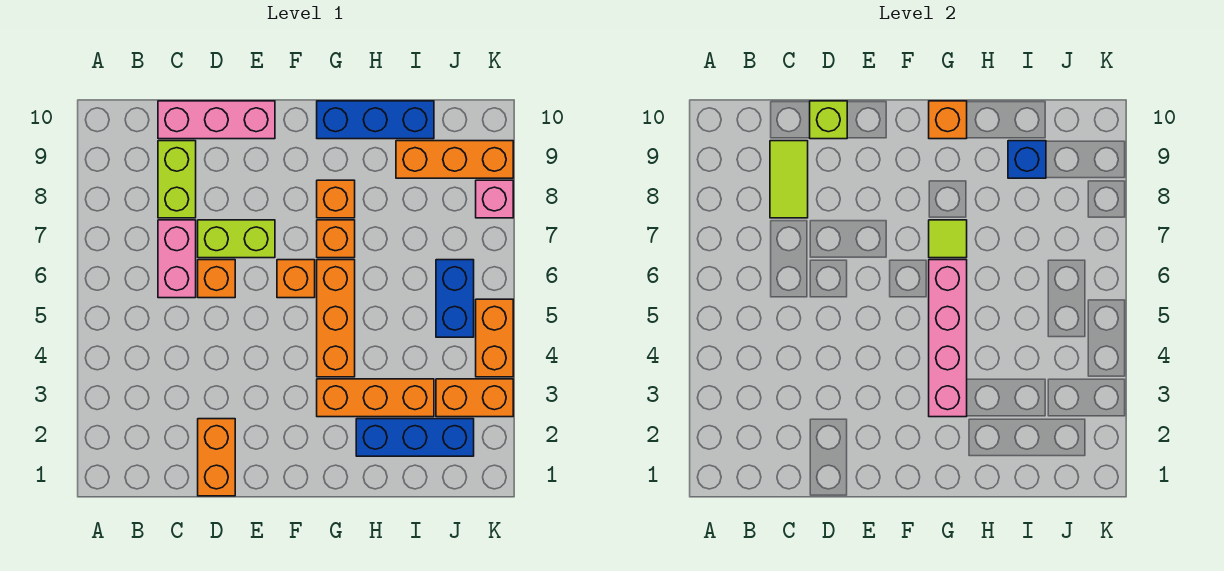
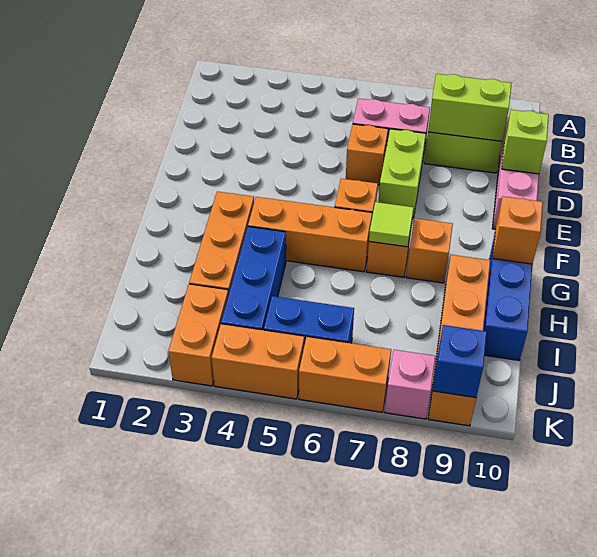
lime 1x2 tile [770,141,808,218] -> lime 1x2 brick [428,74,511,141]
orange 1x2 brick [198,419,235,496] -> orange 1x2 brick moved to [299,337,391,412]
pink 1x4 brick [929,260,967,417] -> none
blue 1x3 brick [356,419,474,456] -> blue 1x3 brick moved to [221,227,286,330]
orange 1x3 brick [396,141,513,178] -> orange 1x4 brick [428,255,490,426]
blue 1x1 brick [1008,141,1046,178] -> blue 1x1 brick moved to [433,325,487,398]

